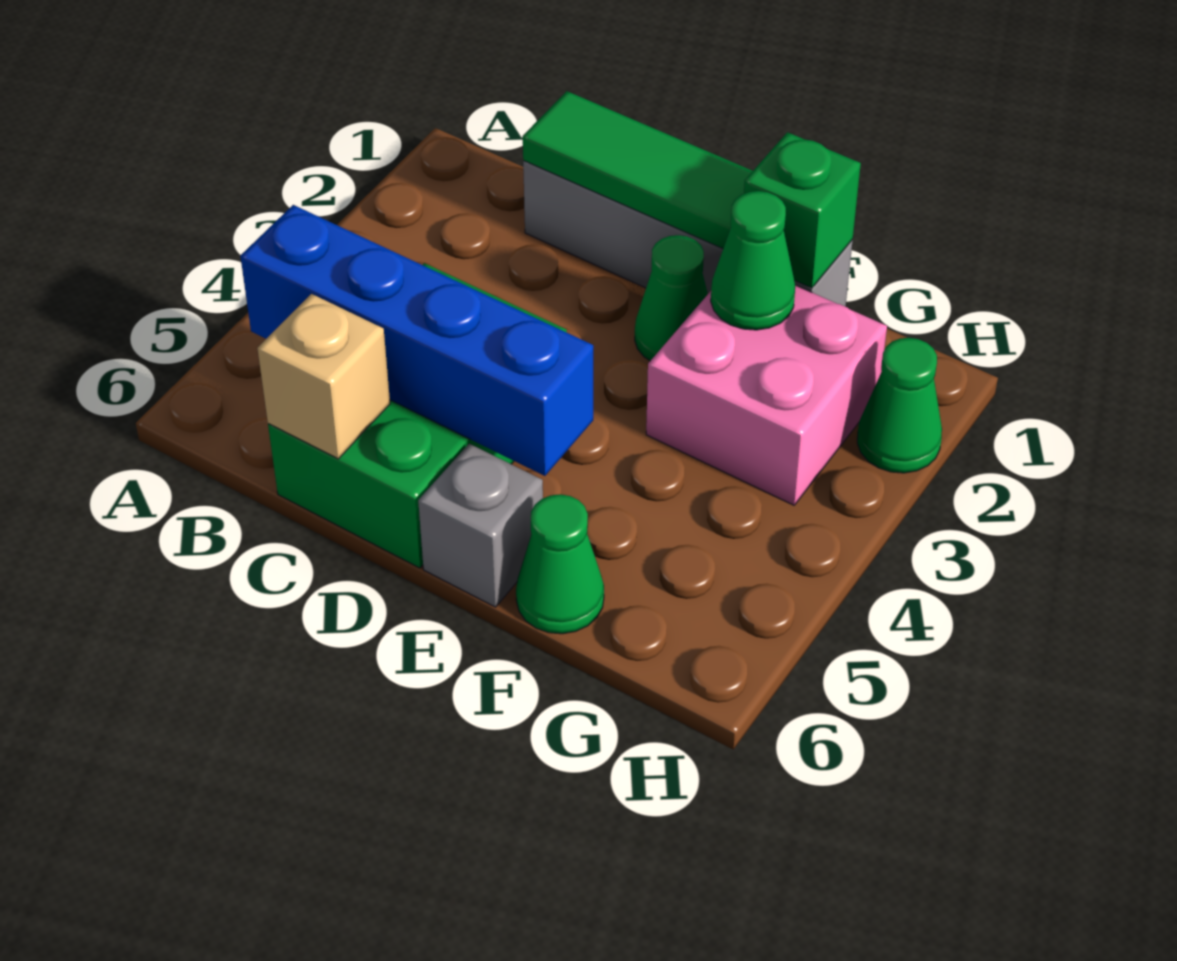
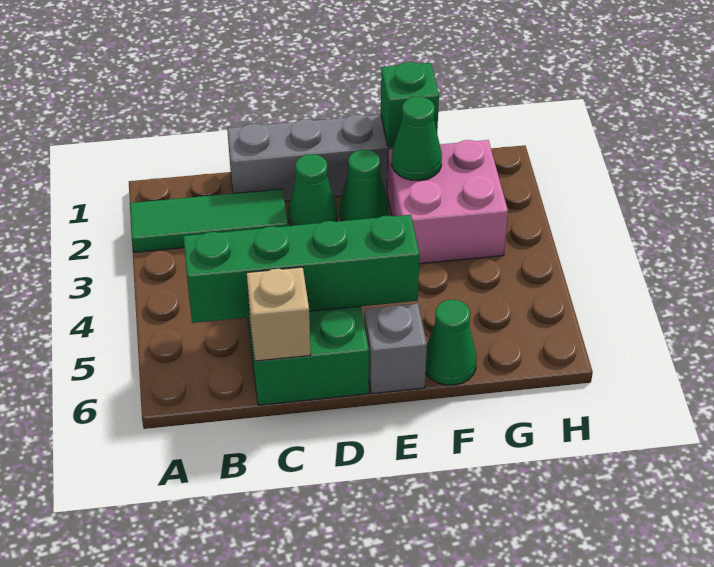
blue 1x4 brick [240,205,593,476] -> green 1x4 brick [183,215,420,323]
green 1x3 tile [523,91,752,249] -> green 1x3 tile moved to [130,189,288,252]
green 1x1 cone [857,338,942,473] -> green 1x1 cone moved to [288,154,337,226]

